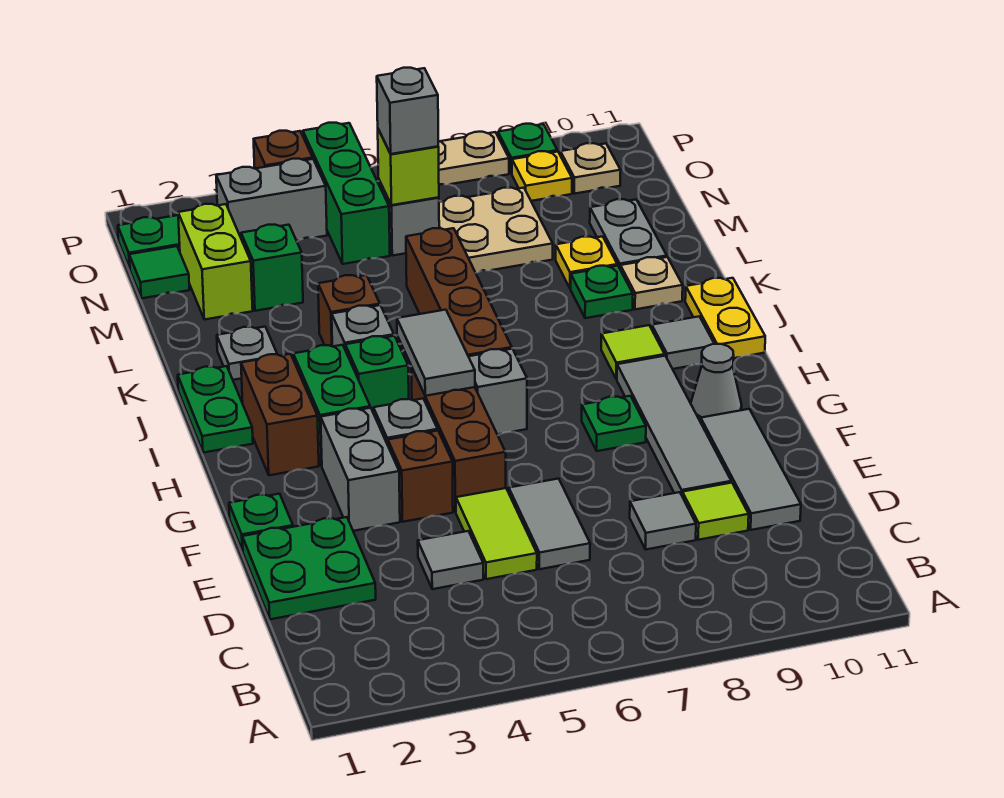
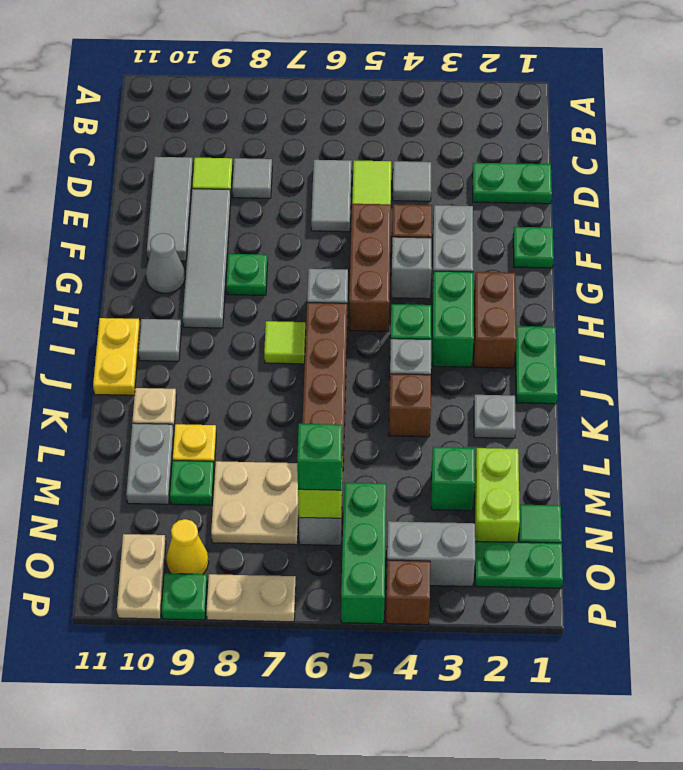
green 2x2 plate [242,517,376,619] -> green 1x2 plate [472,163,552,204]
grey 1x2 tile [397,310,475,396] -> none
lime 1x1 tile [601,325,665,379] -> lime 1x1 tile moved to [264,321,306,364]
green 1x1 plate [571,266,633,318] -> green 1x1 plate moved to [170,461,214,505]
grey 1x1 brick [377,68,438,154] -> green 1x1 brick [297,424,342,490]
yellow 1x1 plate [512,151,572,201] -> yellow 1x1 cone [166,519,209,574]
tan 1x1 plate [560,143,621,194] -> tan 1x2 plate [117,534,166,619]

